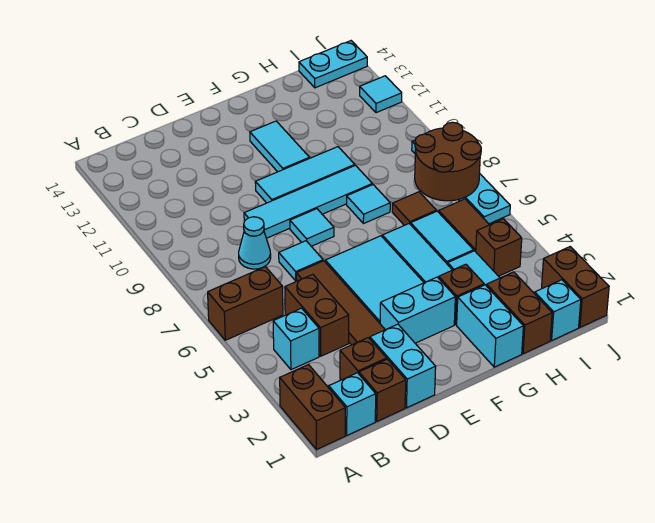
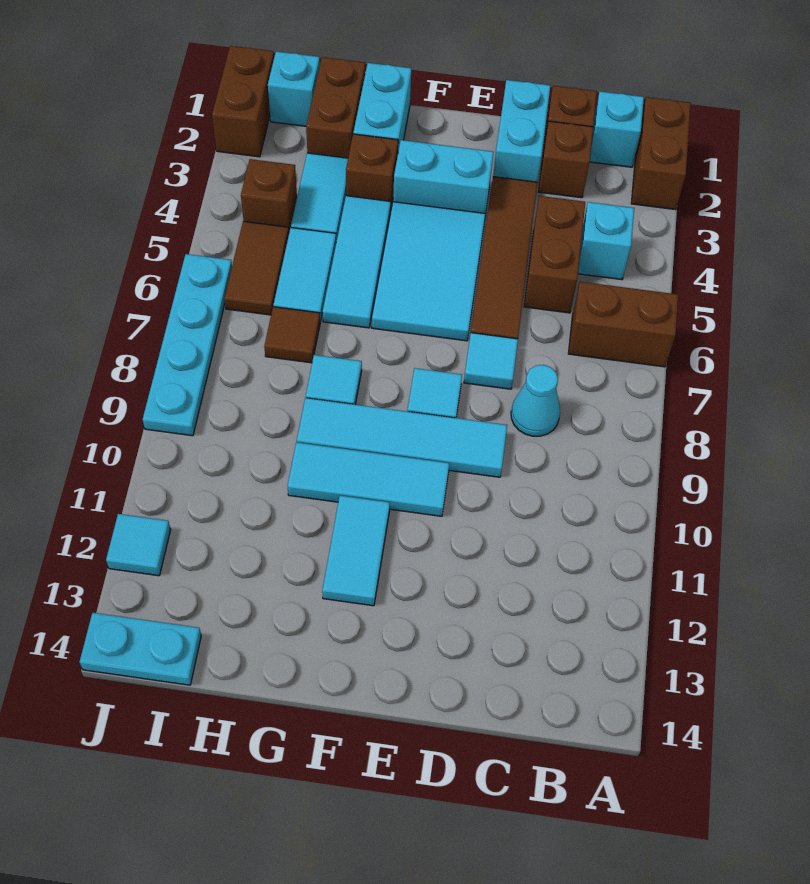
brown 2x2 round brick [415,122,481,201] -> none

